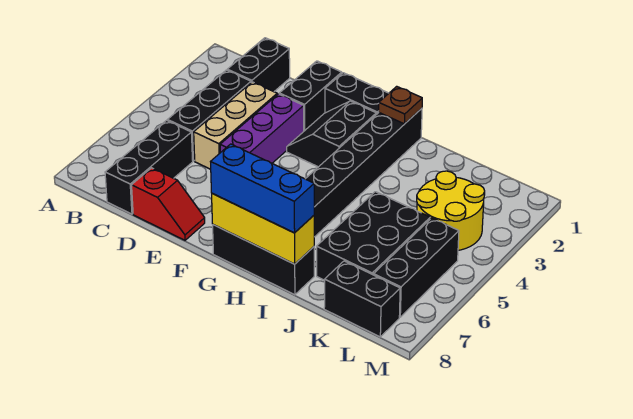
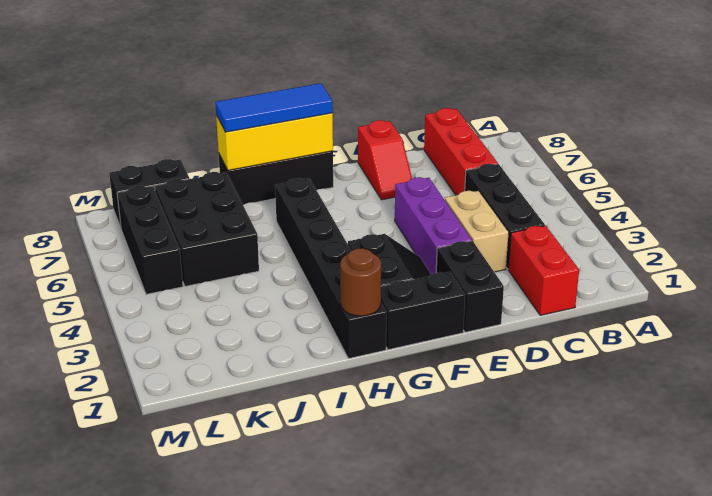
black 1x2 brick [227,38,290,92] -> red 1x2 brick [508,226,579,315]
black 1x3 brick [105,120,193,214] -> red 1x3 brick [424,108,498,195]
tan 1x3 brick [194,82,277,169] -> tan 1x2 brick [444,191,509,272]
red 1x2 slope [132,168,205,240] -> red 1x2 slope turned to [358,120,412,200]
blue 1x3 brick [211,144,314,233] -> blue 1x3 tile [215,83,333,132]
brown 1x1 plate [379,86,422,124] -> brown 1x1 round brick [340,248,381,316]
yellow 2x2 round brick [417,171,485,250] -> none

